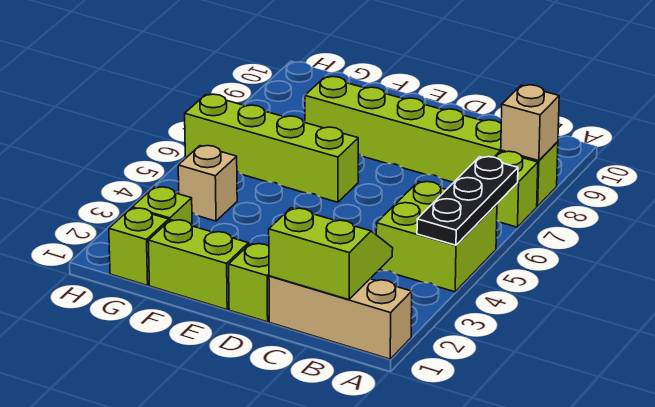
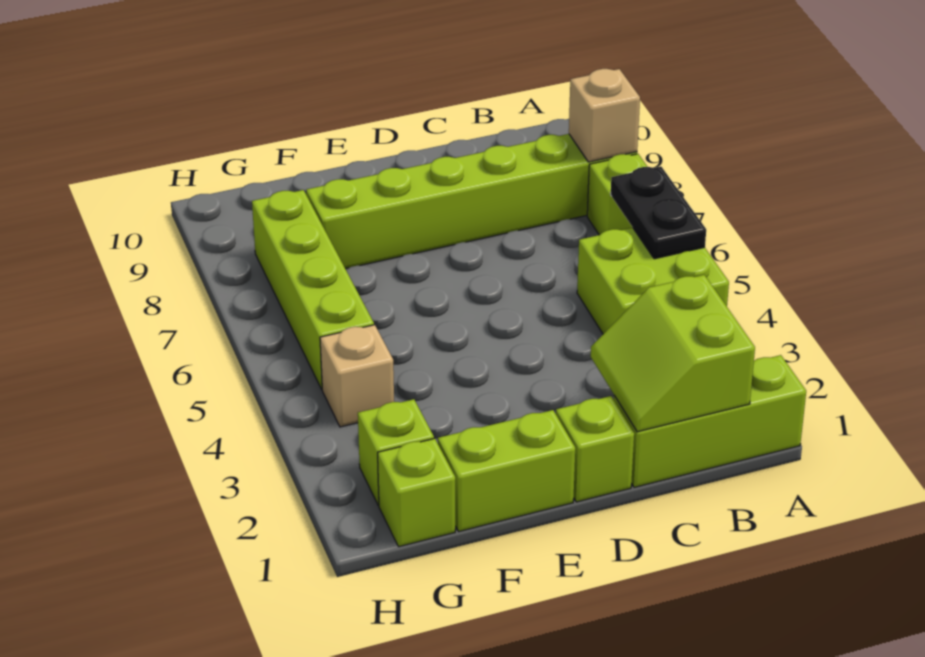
tan 1x3 brick [269,276,412,359] -> lime 1x3 brick [614,355,806,487]
black 1x3 plate [417,157,518,245] -> black 1x2 plate [611,166,706,259]
lime 2x2 slope [269,208,393,300] -> lime 2x2 slope turned to [591,275,755,432]
lime 1x4 brick [185,94,358,202] -> lime 1x4 brick turned to [252,190,374,389]

